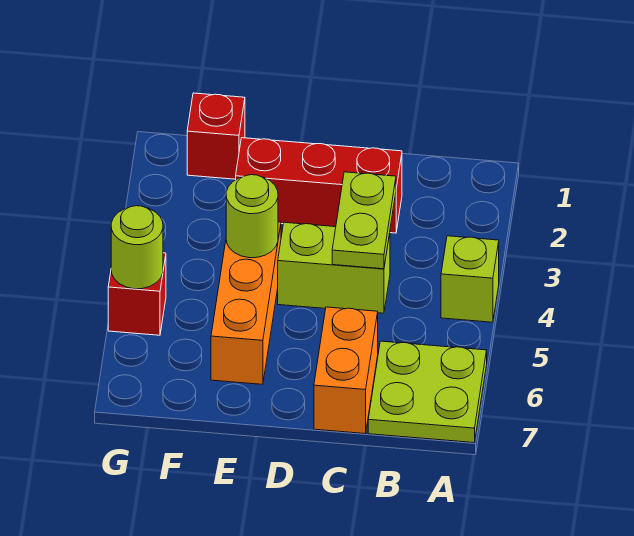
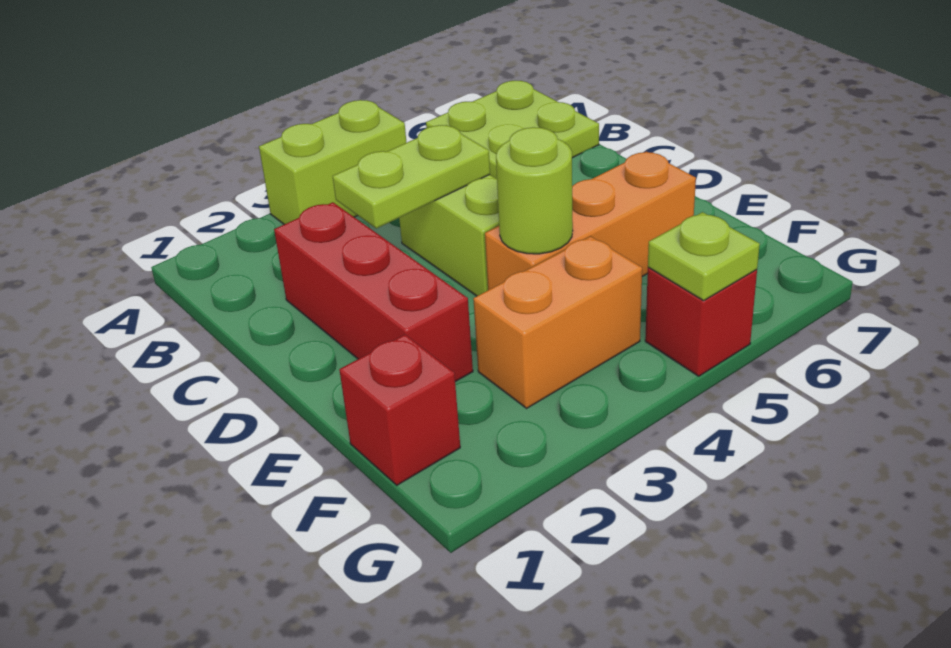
lime 1x1 brick [441,236,499,322] -> lime 1x2 brick [259,100,406,224]
orange 1x2 brick [314,307,378,434] -> orange 1x2 brick moved to [473,236,642,408]
lime 1x1 round brick [111,206,163,289] -> lime 1x1 plate [648,212,760,301]

